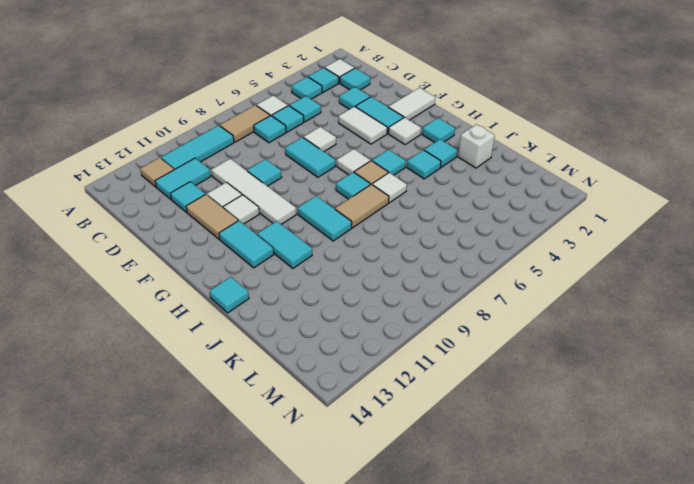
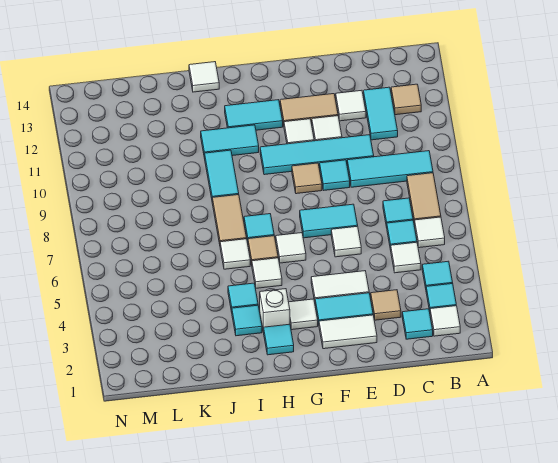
cyan 1x3 tile [161,125,234,169] -> cyan 1x3 tile turned to [347,151,433,187]
cyan 1x1 tile [289,96,321,122] -> white 1x1 tile [391,242,421,273]
cyan 1x1 tile [339,87,370,109] -> tan 1x1 tile [371,290,401,320]
white 1x4 tile [212,159,296,224] -> cyan 1x4 tile [260,135,374,175]
cyan 1x1 tile [170,182,205,212] -> white 1x1 tile [336,90,366,121]
white 1x2 tile [389,88,436,120] -> white 1x2 tile turned to [319,315,377,349]
none -> tan 1x1 tile [292,163,322,194]
cyan 1x1 tile [372,150,406,175] -> white 1x1 tile [252,258,282,288]
cyan 1x2 tile [298,196,352,241] -> cyan 1x2 tile turned to [205,150,239,198]
cyan 1x1 tile [210,277,249,313] -> white 1x1 tile [189,62,219,92]
white 1x1 brick [458,124,495,168] -> white 1x1 brick moved to [260,289,290,332]

